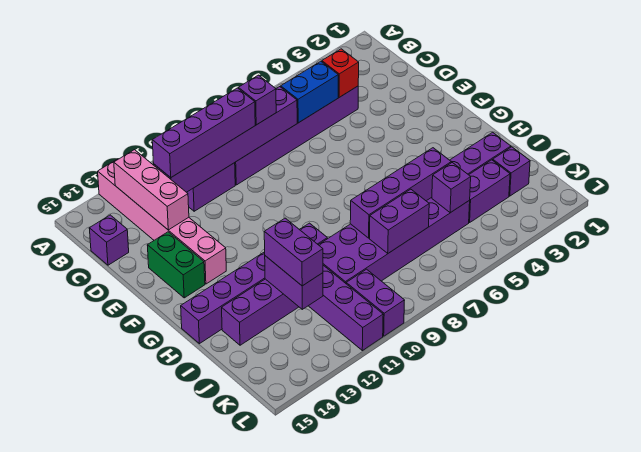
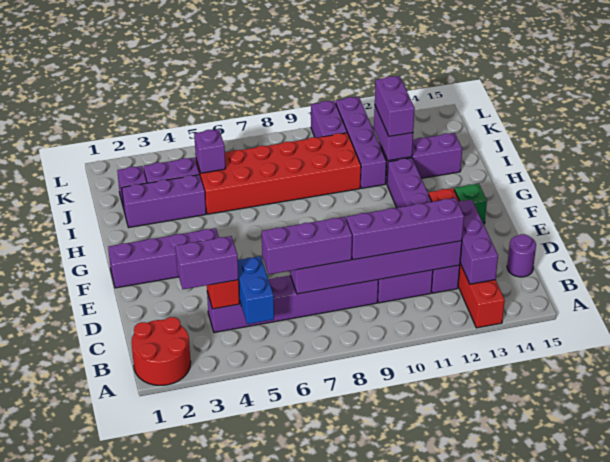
none -> red 2x2 round brick [131,317,191,385]
pink 1x6 brick [98,159,226,284] -> red 1x6 brick [429,188,505,328]
pink 1x3 brick [114,150,189,230] -> purple 1x3 brick [458,200,498,284]
blue 1x2 brick [281,61,338,123] -> blue 1x2 brick turned to [238,256,274,324]
purple 1x1 brick [238,75,276,125] -> purple 1x3 brick [262,217,352,274]
purple 1x1 brick [89,215,129,265] -> purple 1x1 round brick [507,234,536,277]
green 1x2 brick [147,232,205,298] -> green 1x1 brick [454,184,487,224]
purple 1x6 brick [181,223,327,344] -> purple 1x6 brick turned to [387,158,460,293]
purple 2x6 brick [319,197,470,283] -> red 2x6 brick [196,133,361,214]
purple 1x4 brick [350,148,451,238] -> purple 1x4 brick moved to [108,228,219,288]
purple 1x2 brick [370,189,429,253] -> purple 1x2 brick moved to [175,236,238,289]

